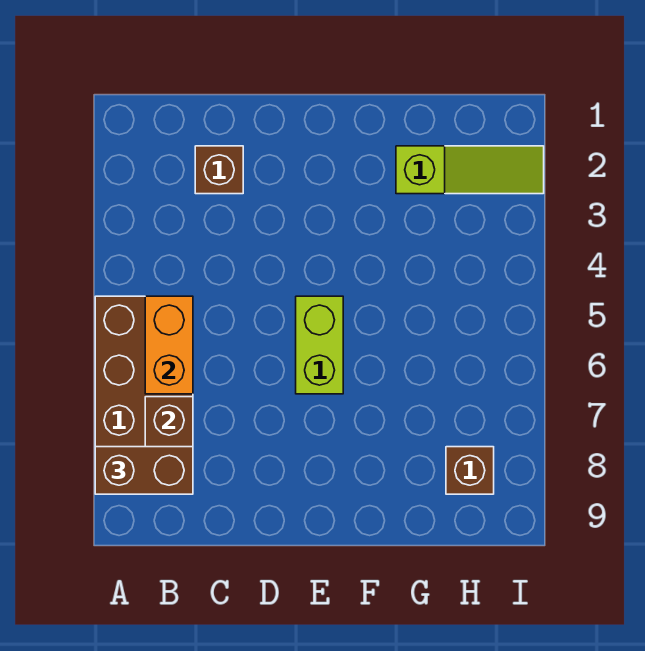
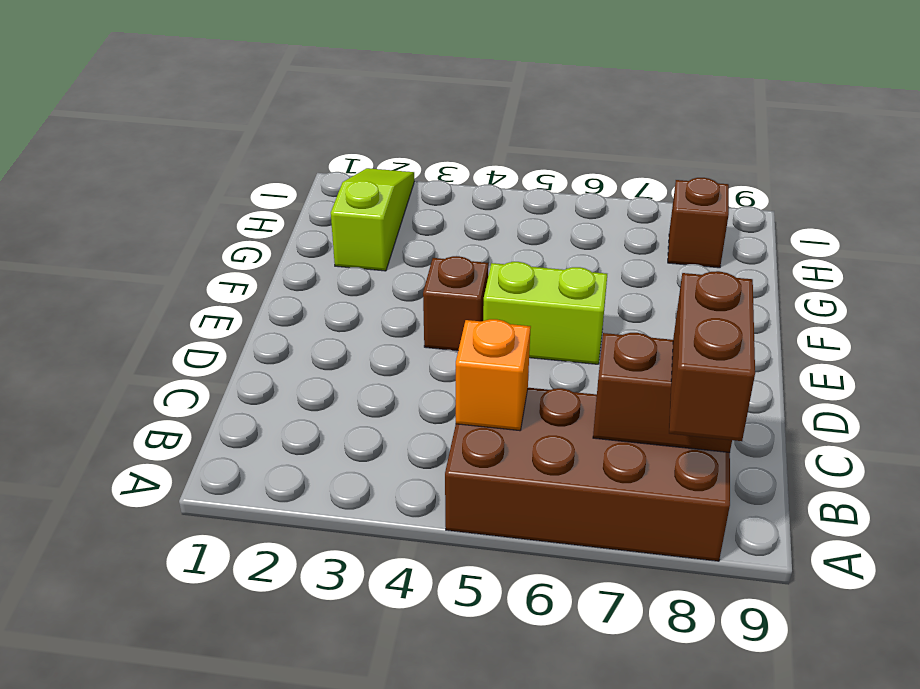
orange 1x2 brick [145,296,193,394] -> orange 1x1 brick [456,319,531,431]
brown 1x1 brick [195,146,243,194] -> brown 1x1 brick moved to [423,256,488,351]

